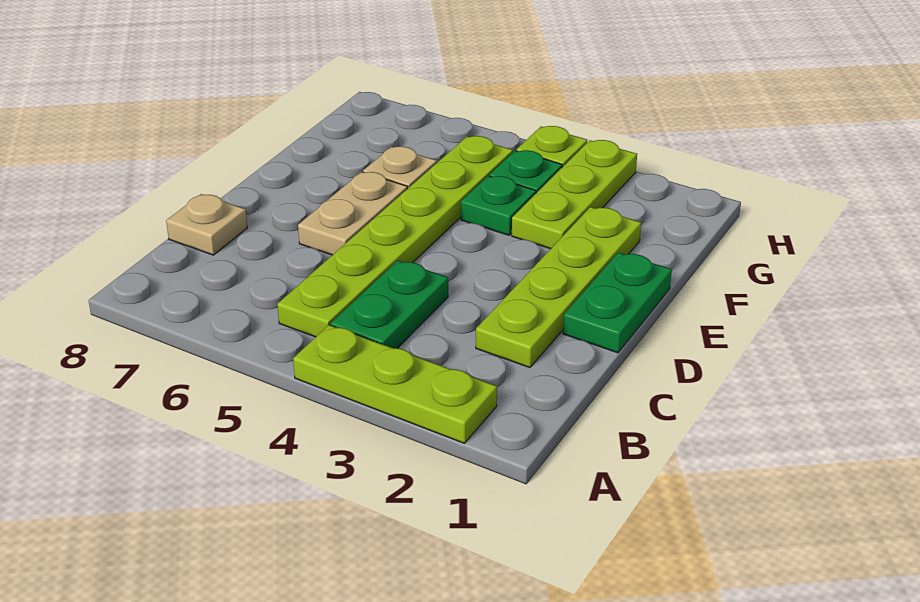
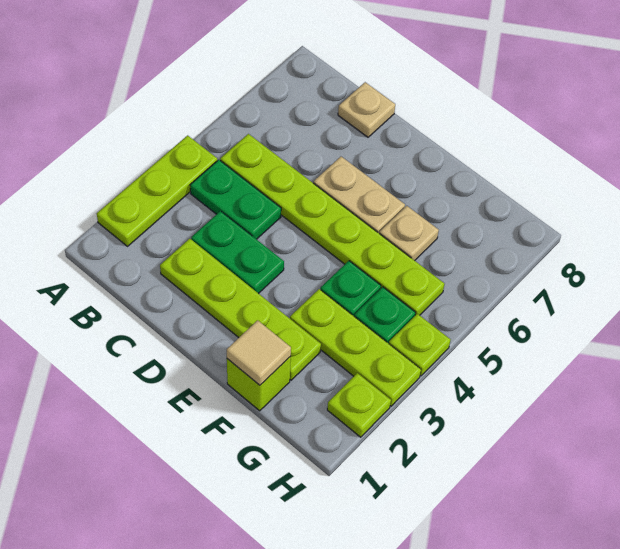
green 1x2 plate [563,252,672,353] -> green 1x2 plate moved to [191,211,284,294]
none -> lime 1x1 brick [227,356,291,411]
none -> tan 1x1 tile [227,320,291,385]
none -> lime 1x1 plate [327,373,391,437]

